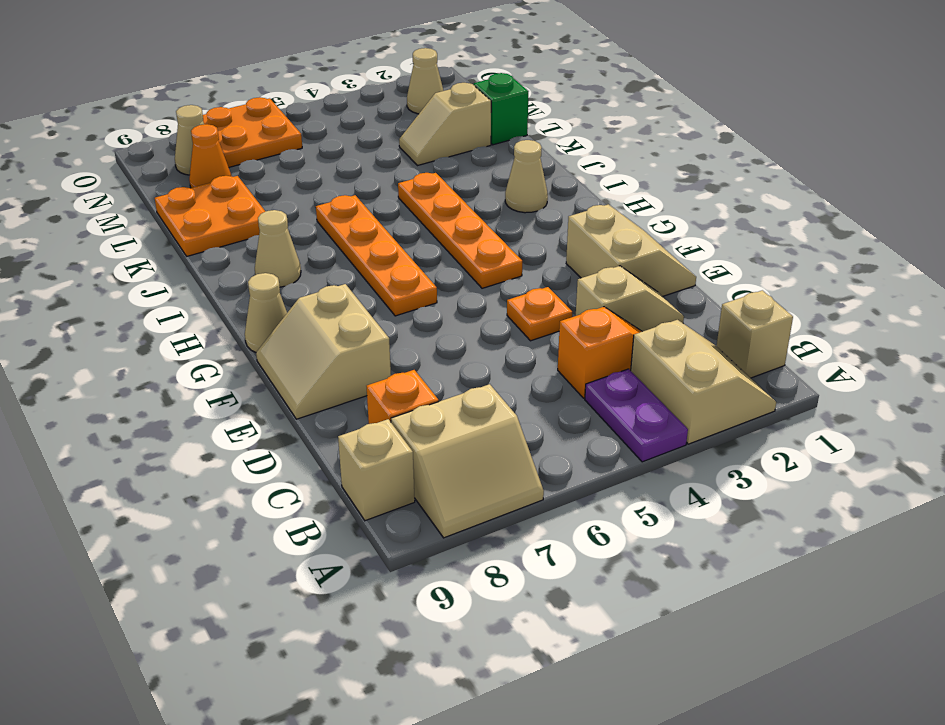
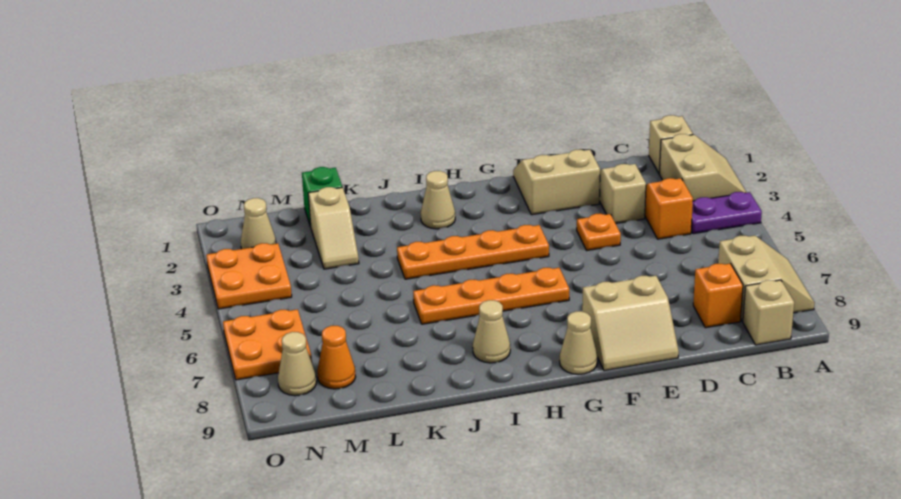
tan 2x2 slope [631,320,776,444] -> tan 2x2 slope turned to [659,134,747,201]
orange 2x2 plate [155,176,265,256] -> orange 2x2 plate moved to [206,243,292,309]

